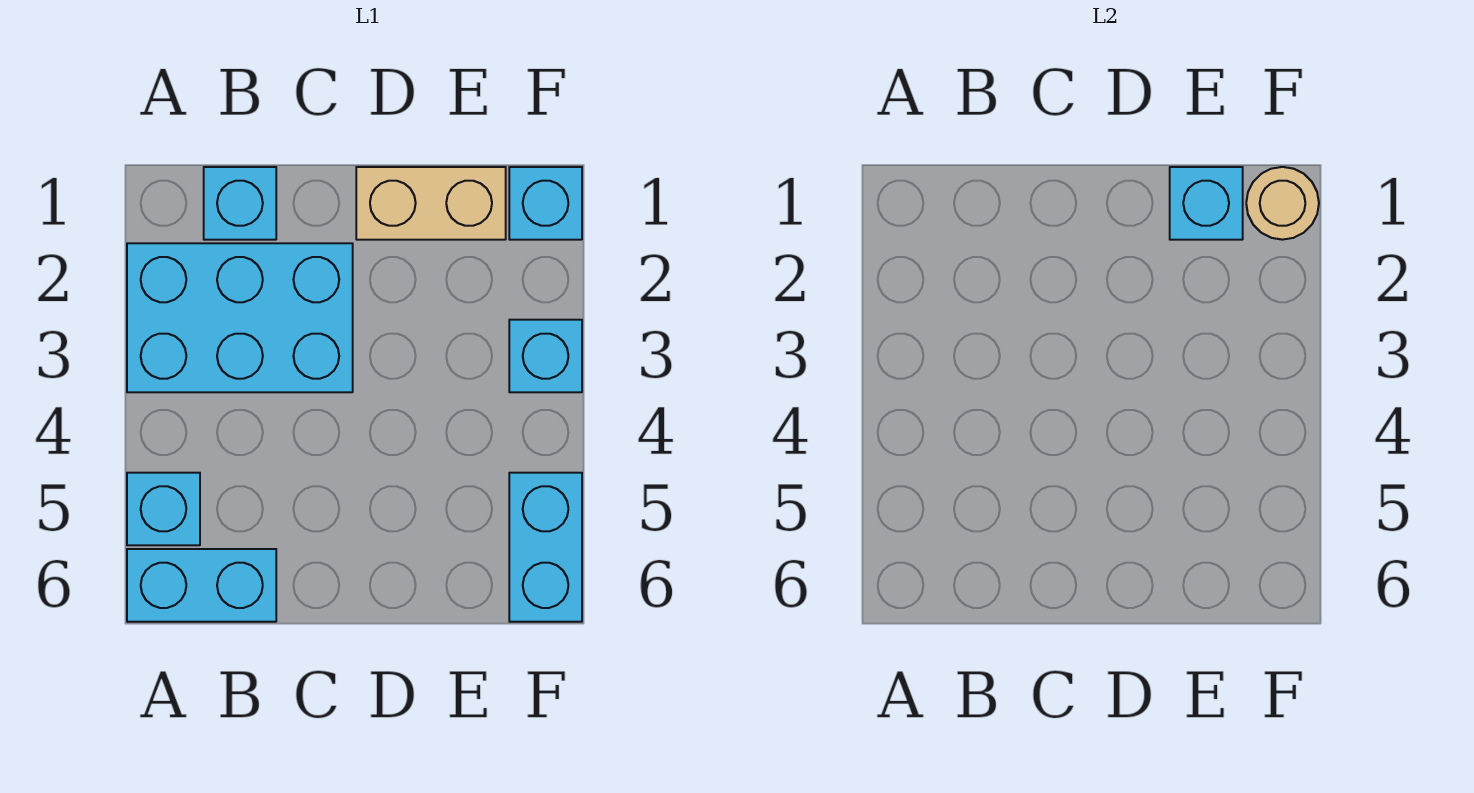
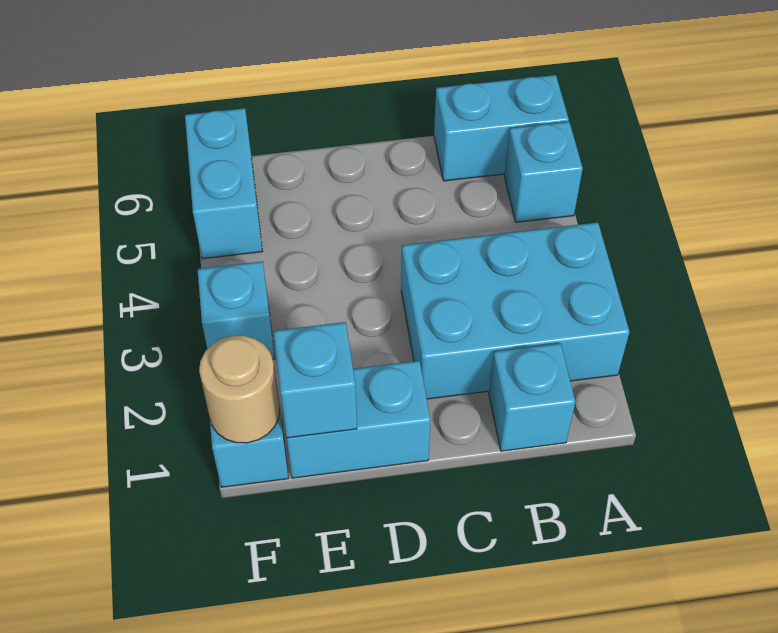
tan 1x2 brick [356,167,506,240] -> cyan 1x2 brick [287,361,431,478]

